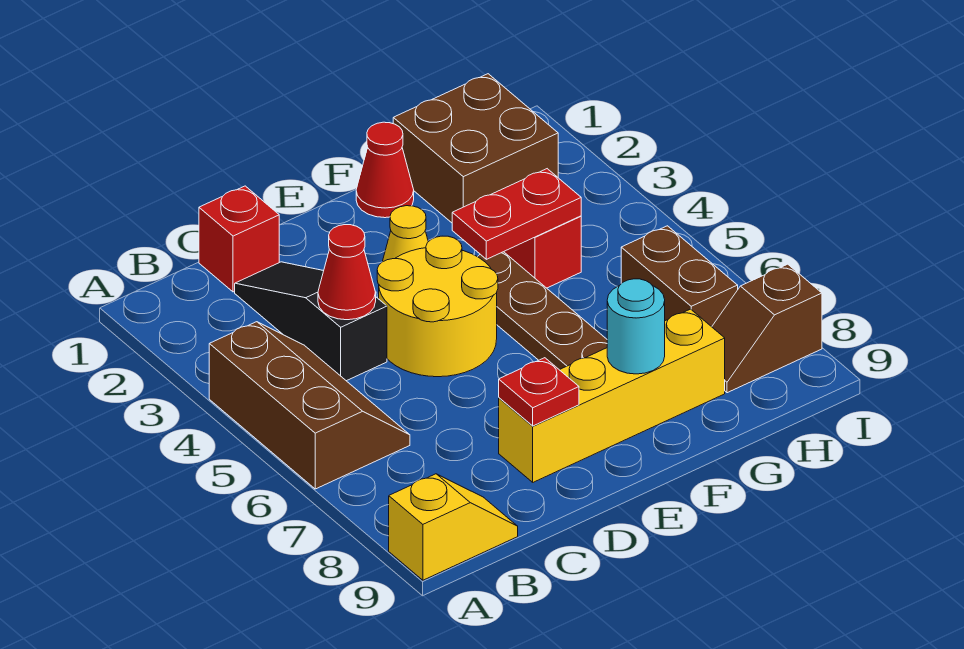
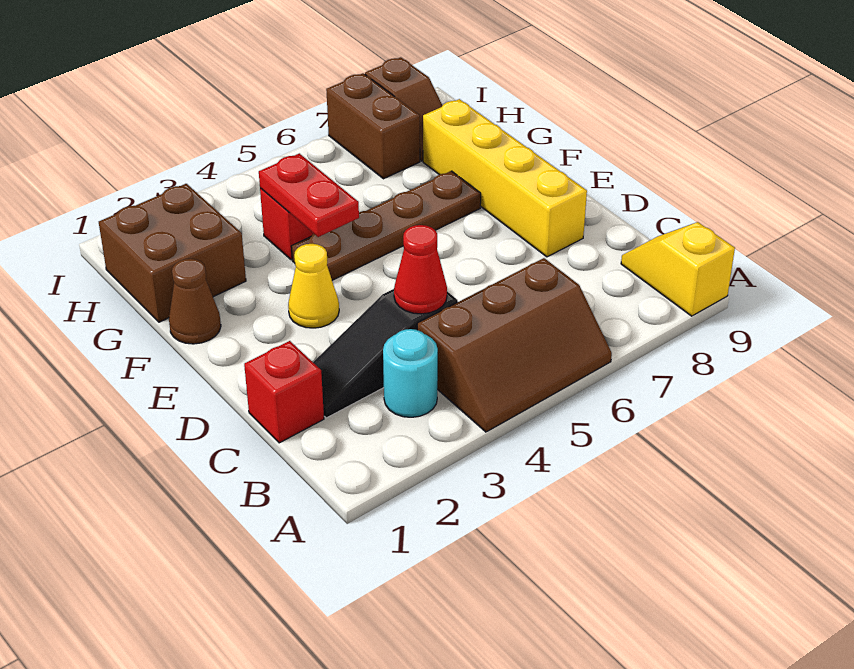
brown 2x3 slope [209,322,410,489] -> brown 2x3 slope turned to [417,258,612,432]
yellow 2x2 round brick [377,236,498,377] -> none
red 1x1 plate [499,358,579,426] -> none
red 1x1 cone [356,122,414,218] -> brown 1x1 cone [169,259,221,344]
cyan 1x1 round brick [607,279,665,374] -> cyan 1x1 round brick moved to [383,329,438,417]
brown 1x2 brick [621,226,738,327] -> brown 1x2 brick turned to [326,73,420,179]

